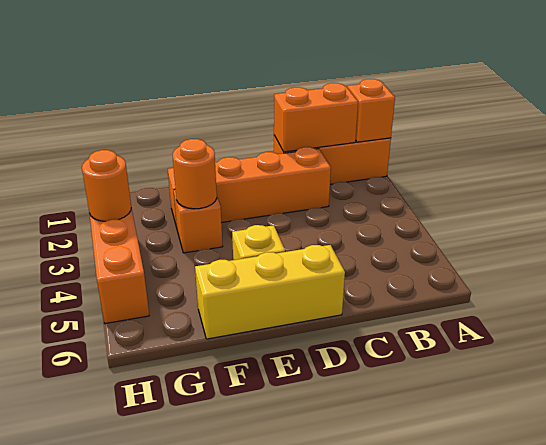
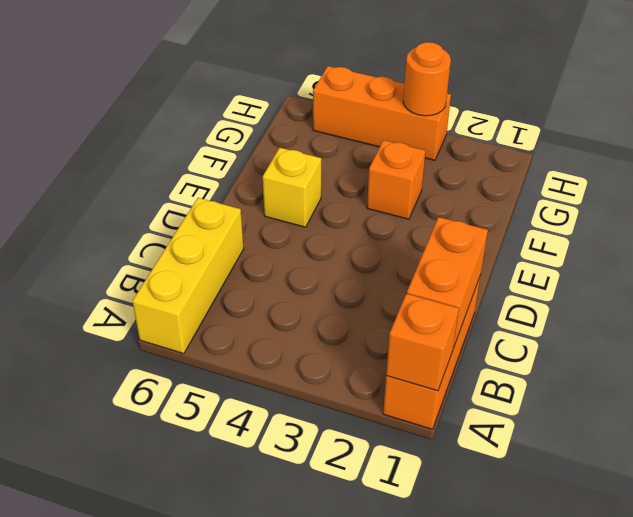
orange 1x4 brick [168,147,331,227] -> none
yellow 1x3 brick [195,245,345,339] -> yellow 1x3 brick moved to [132,198,244,354]
orange 1x1 round brick [173,139,217,209] -> none

